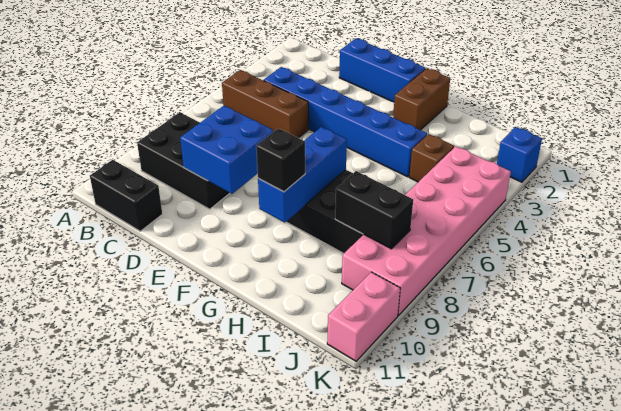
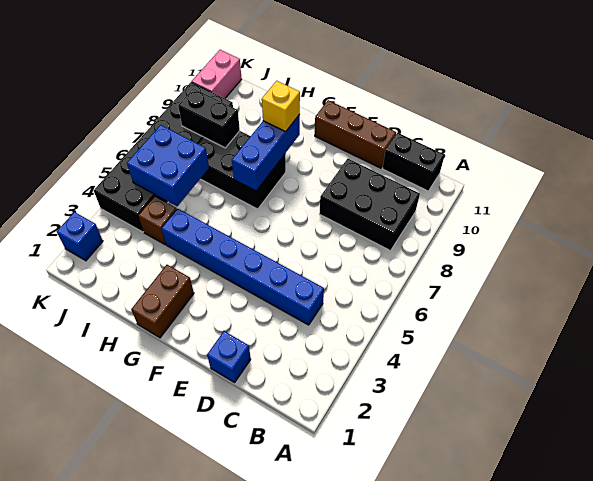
brown 1x3 brick [222,70,308,138] -> brown 1x3 brick moved to [315,100,396,168]
blue 1x3 brick [339,39,425,102] -> blue 1x1 brick [207,331,251,382]
blue 2x2 brick [180,106,273,194] -> blue 2x2 brick moved to [127,125,209,206]
black 1x1 brick [256,128,305,192] -> yellow 1x1 brick [262,81,300,132]
pink 2x6 brick [342,146,511,316] -> black 2x6 brick [94,82,233,232]

